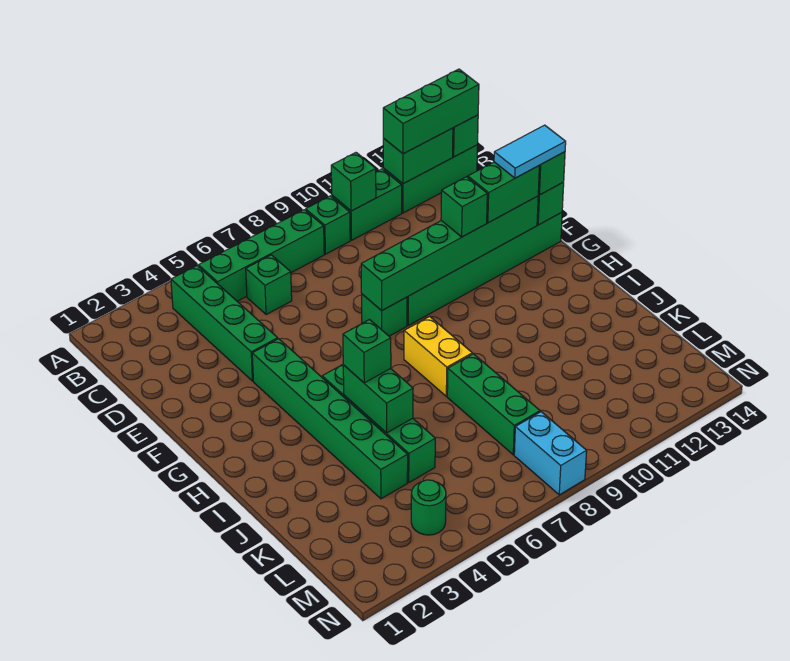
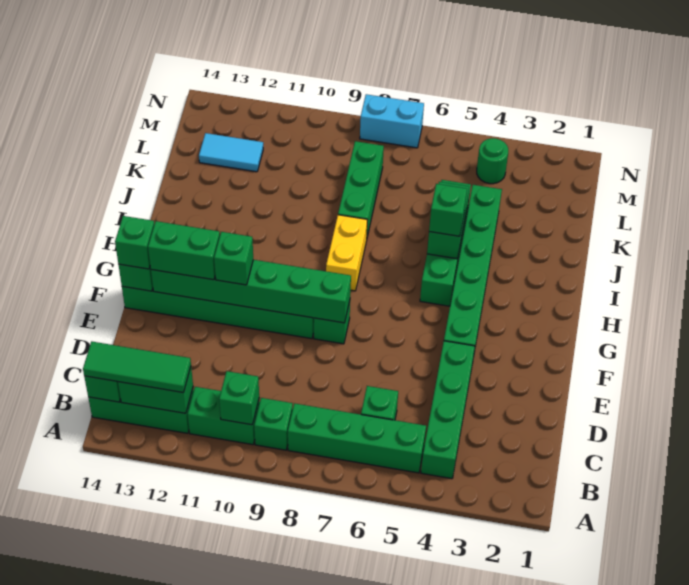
green 1x3 brick [383,69,479,154] -> green 1x3 tile [83,341,191,393]
cyan 1x2 tile [494,125,566,178] -> cyan 1x2 tile moved to [199,133,263,172]
cyan 1x2 brick [514,412,587,495] -> cyan 1x2 brick turned to [360,94,424,148]

